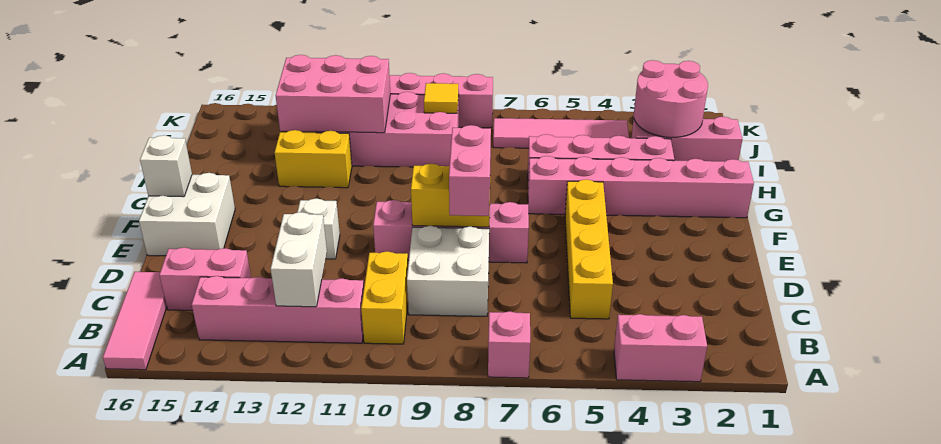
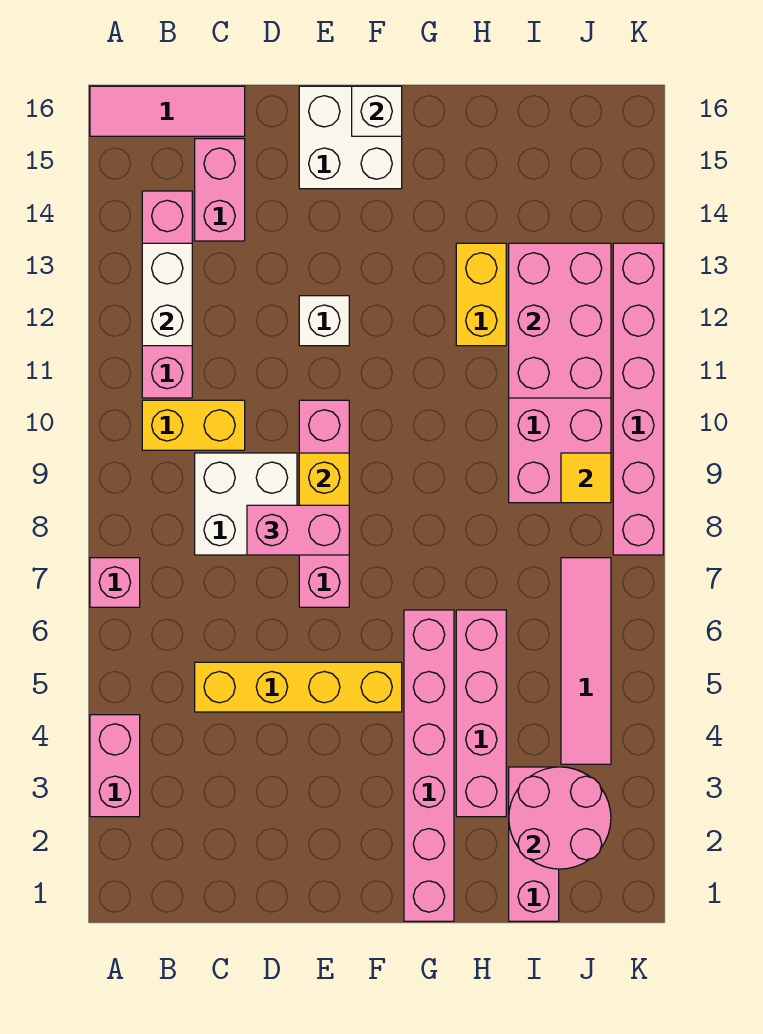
white 1x2 brick [271,212,327,307] -> white 1x2 brick turned to [142,243,192,346]

